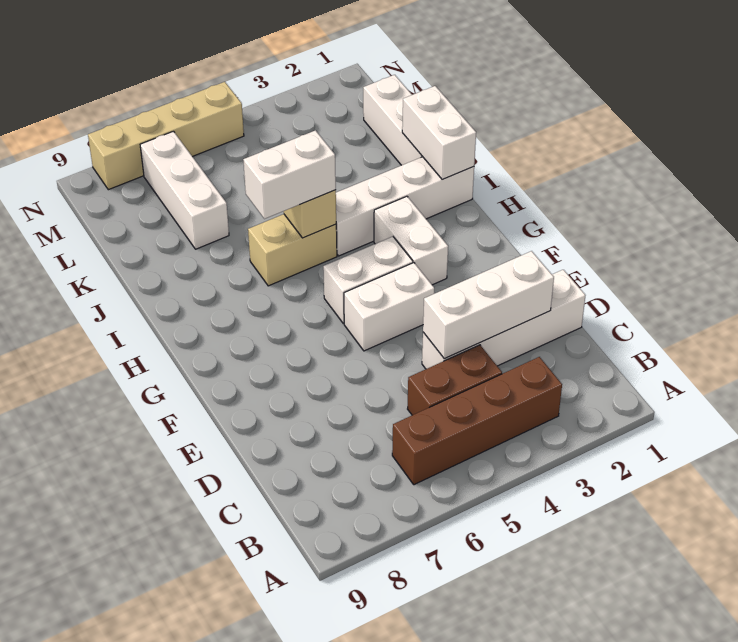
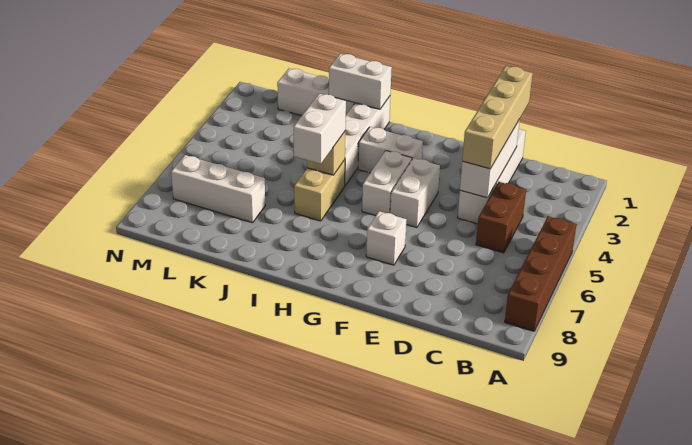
brown 1x4 brick [392,357,562,485] -> brown 1x4 brick moved to [505,216,576,331]
none -> white 1x1 brick [366,211,407,265]
tan 1x4 brick [88,82,244,190] -> tan 1x4 brick moved to [462,66,533,169]

